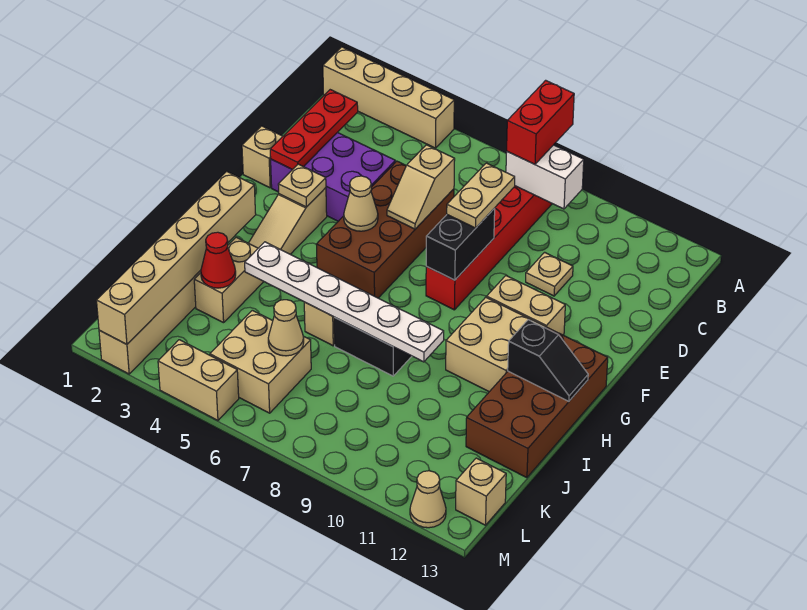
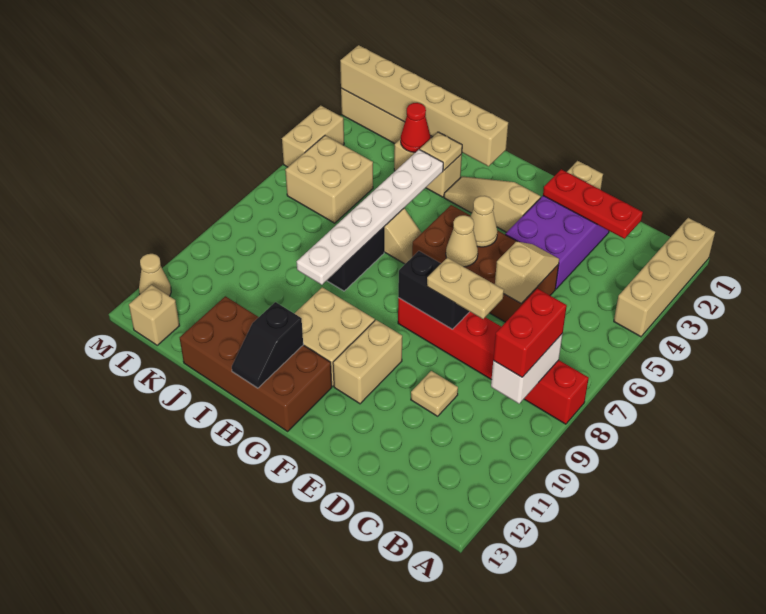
red 1x2 brick [507,80,574,164] -> red 1x2 brick turned to [493,289,567,377]
tan 1x2 slope [387,145,455,229] -> tan 1x2 slope turned to [495,242,559,303]
tan 1x1 plate [278,164,326,207] -> tan 1x1 plate moved to [420,132,462,170]
tan 1x1 cone [268,300,304,356] -> tan 1x1 cone moved to [446,215,478,267]

